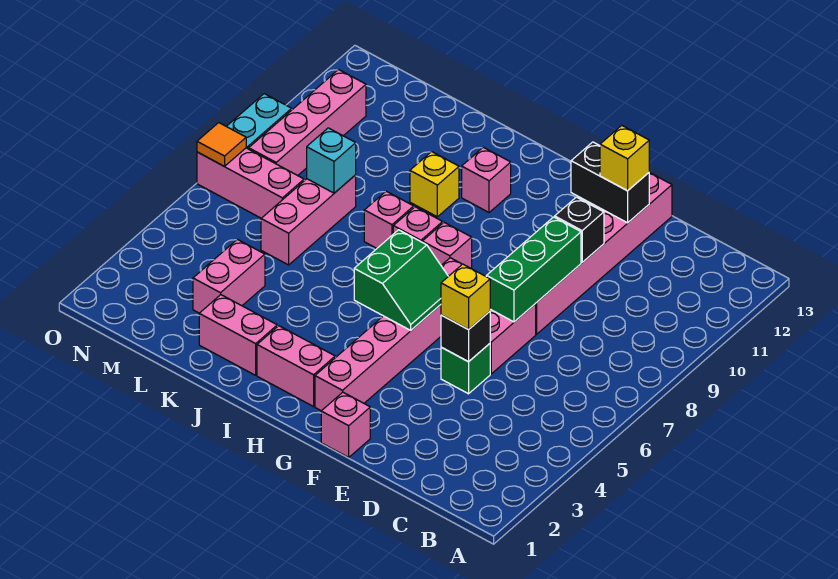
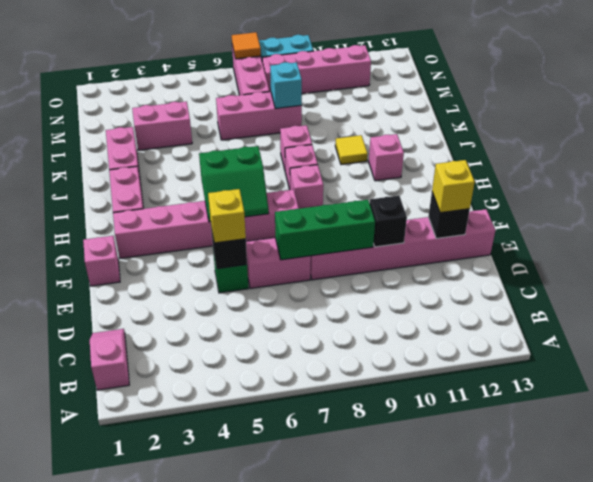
none -> pink 1x2 slope [90,329,129,390]
black 1x2 brick [571,142,649,223] -> black 1x1 brick [428,193,470,239]
yellow 1x1 brick [410,152,459,217] -> yellow 1x1 tile [335,135,368,164]

